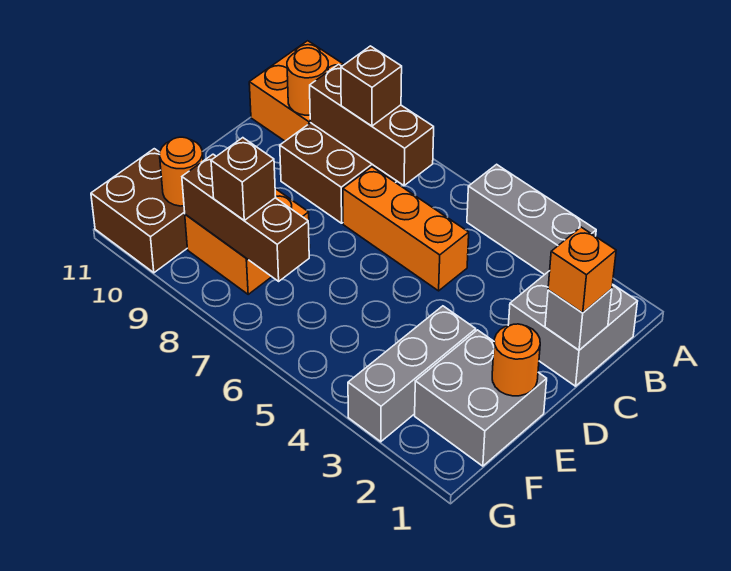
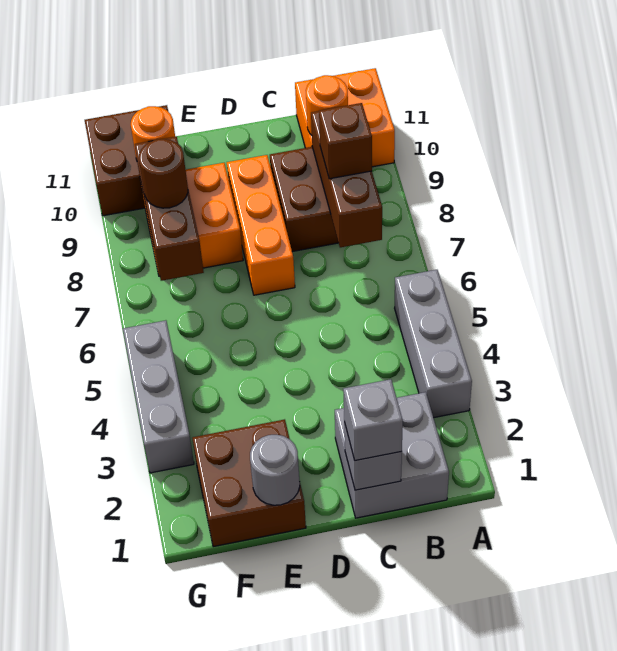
orange 1x1 brick [548,227,616,313] -> grey 1x1 brick [343,379,403,461]
orange 1x3 brick [343,167,469,291] -> orange 1x3 brick moved to [227,155,295,295]
grey 2x2 brick [415,330,547,466] -> brown 2x2 brick [192,419,306,547]
orange 1x1 round brick [492,324,540,396] -> grey 1x1 round brick [250,435,300,505]
grey 1x3 brick [348,306,476,442] -> grey 1x3 brick turned to [123,320,194,473]
brown 1x1 brick [211,138,276,220] -> brown 1x1 round brick [139,139,188,208]

